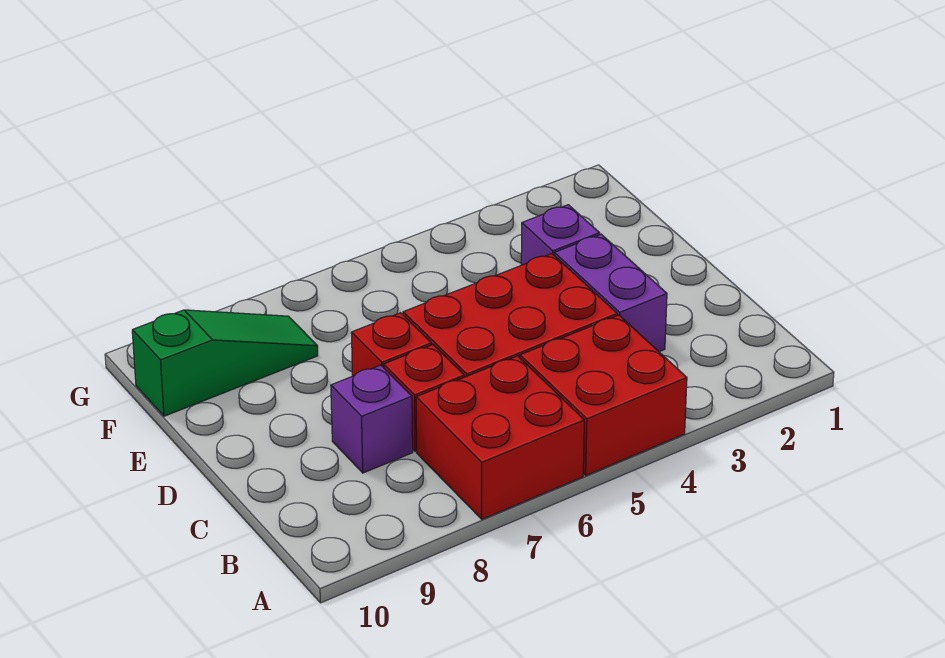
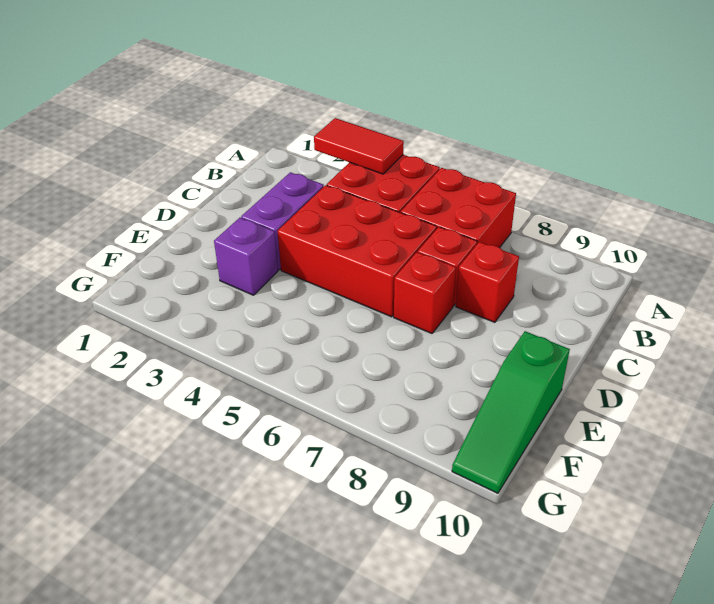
none -> red 1x2 tile [314,118,404,174]
purple 1x1 brick [331,365,413,473] -> red 1x1 brick [456,242,519,322]
green 1x3 slope [132,310,318,416] -> green 1x3 slope turned to [452,331,570,493]

